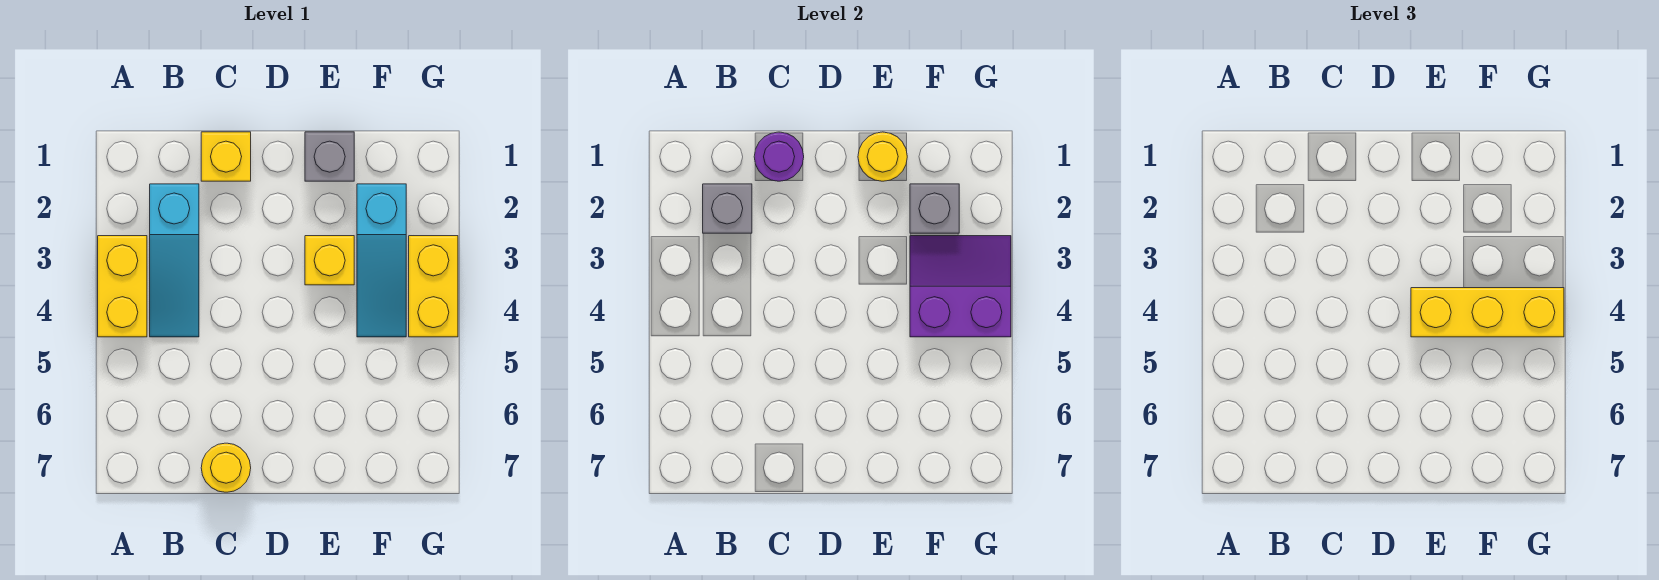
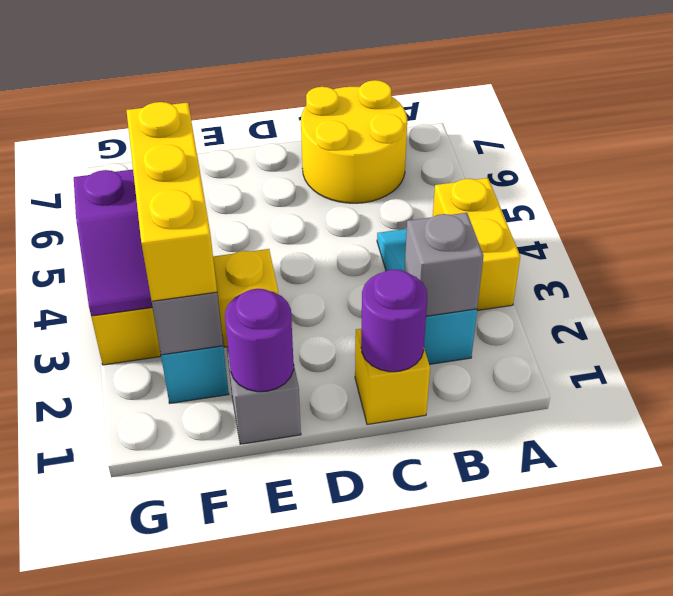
yellow 1x1 round brick [201,443,251,492] -> yellow 2x2 round brick [301,80,407,203]
yellow 1x1 round brick [858,132,907,181] -> purple 1x1 round brick [225,289,294,392]
yellow 1x3 brick [1411,288,1564,337] -> yellow 1x3 brick turned to [126,102,217,301]

